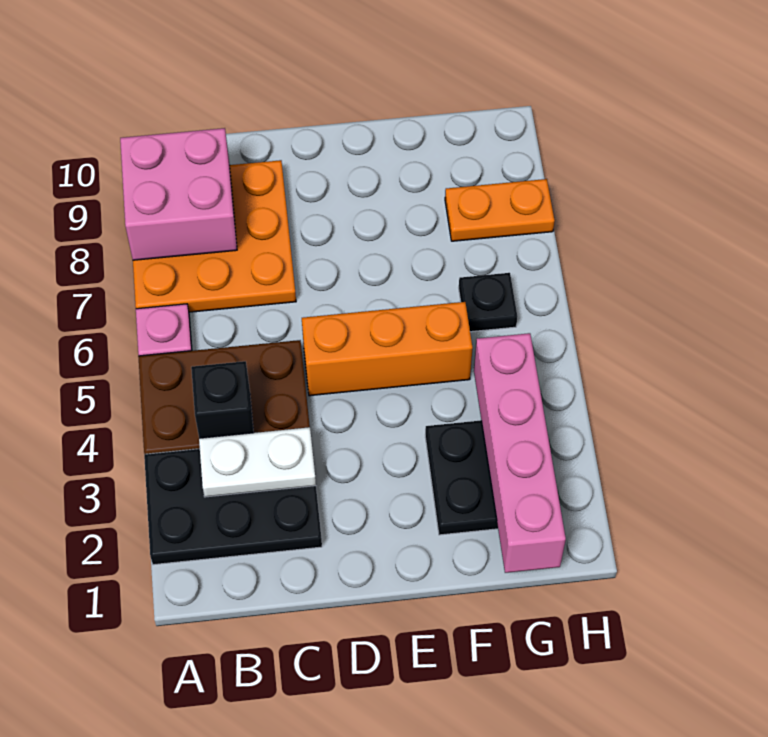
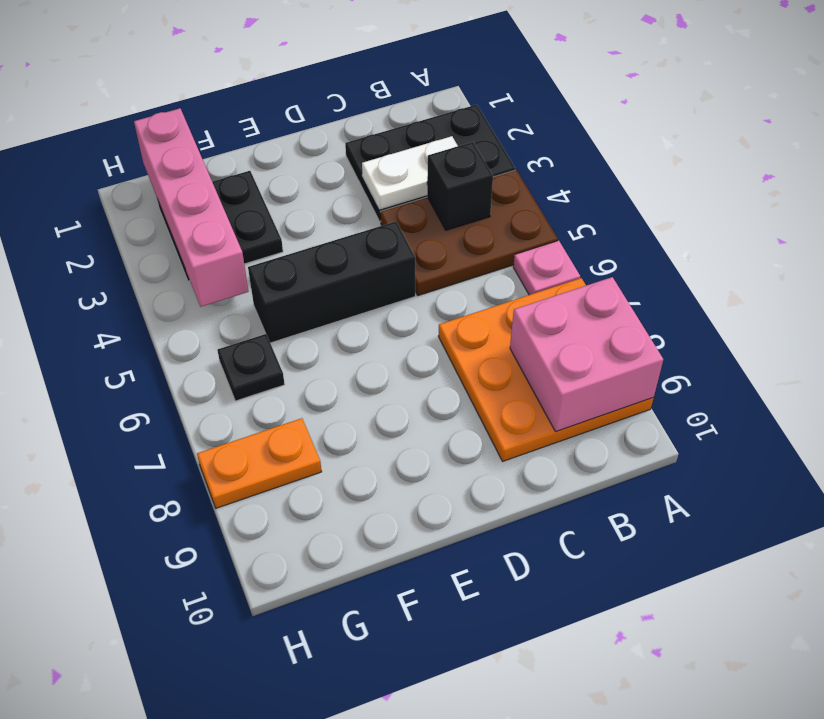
orange 1x3 brick [302,302,473,396] -> black 1x3 brick [248,221,415,343]

